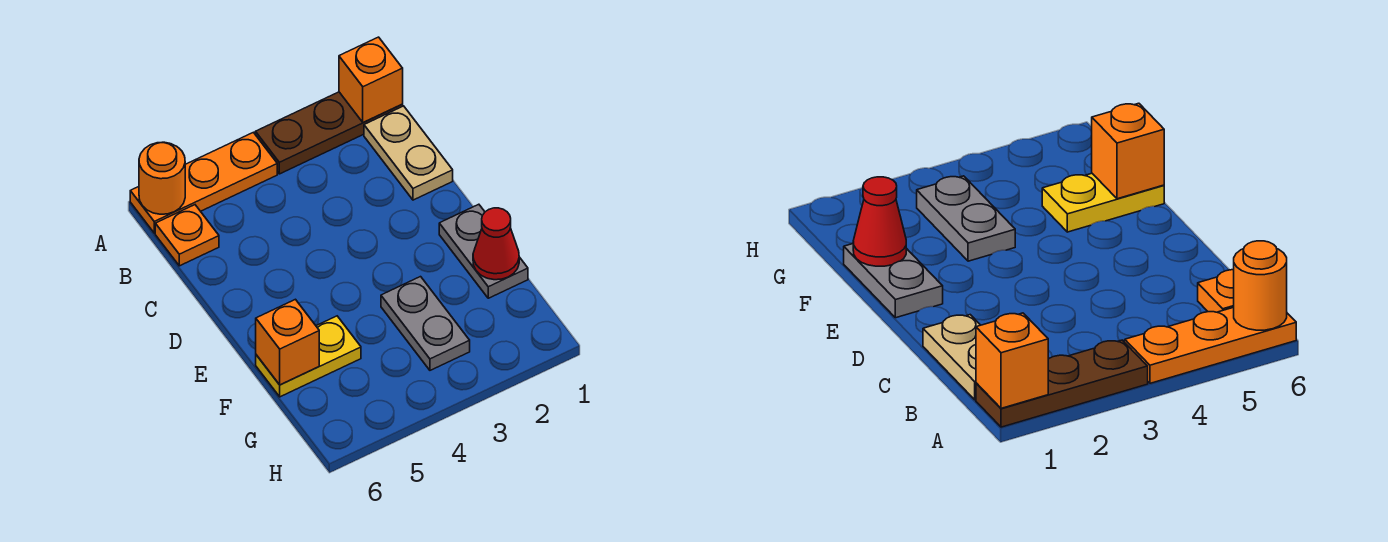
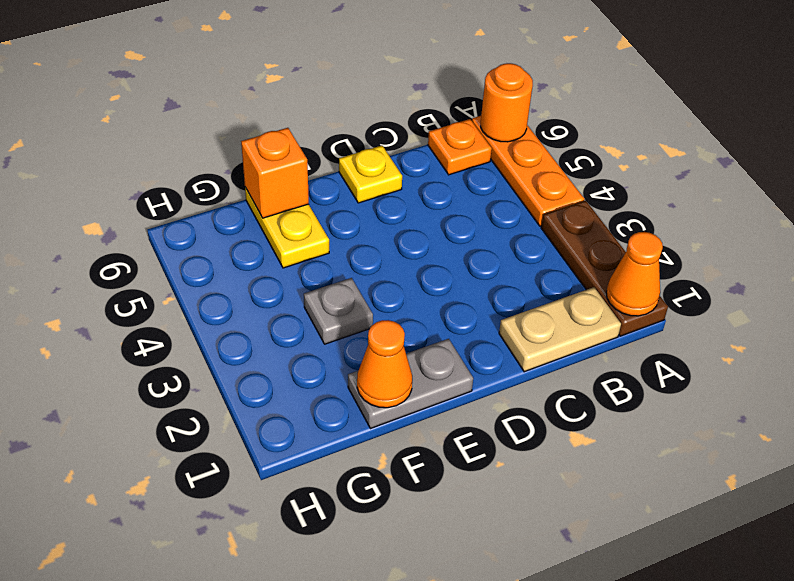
orange 1x1 brick [339,37,403,123] -> orange 1x1 cone [606,232,663,316]
none -> yellow 1x1 plate [339,145,402,203]
red 1x1 cone [473,208,519,280] -> orange 1x1 cone [357,320,412,408]
grey 1x2 plate [381,277,470,370] -> grey 1x1 plate [304,278,373,344]

